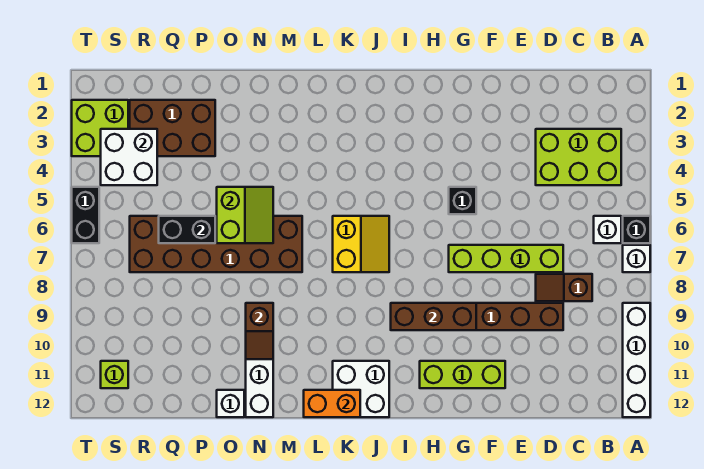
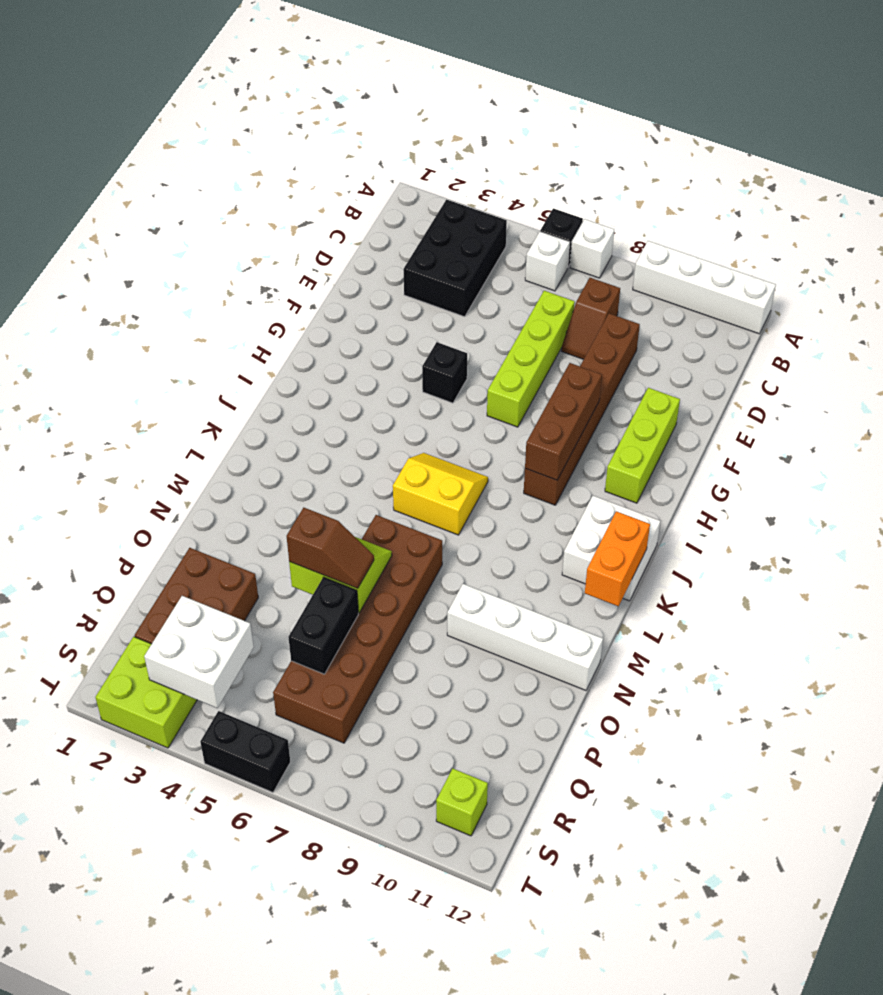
lime 2x3 brick [536,129,621,185] -> black 2x3 brick [404,200,507,317]
brown 1x2 slope [246,303,273,359] -> brown 1x2 slope moved to [287,508,374,588]
white 1x1 brick [217,390,244,417] -> none

